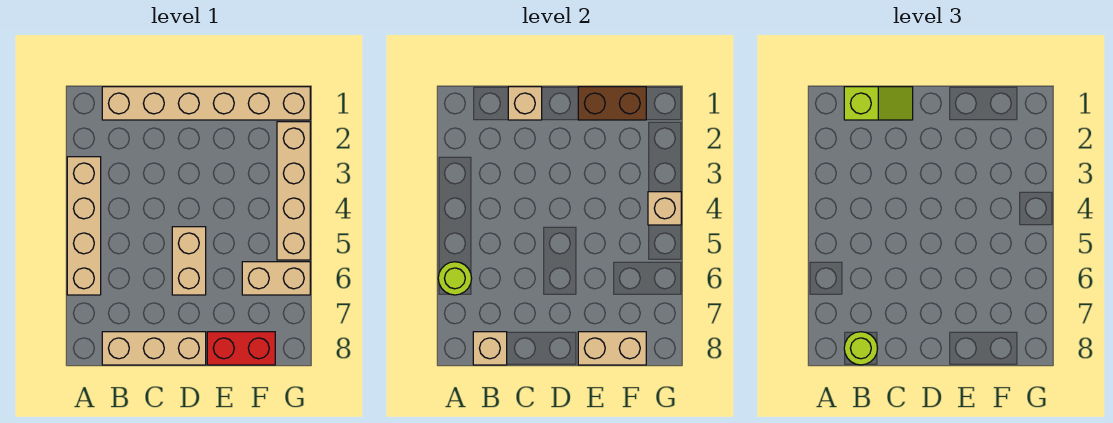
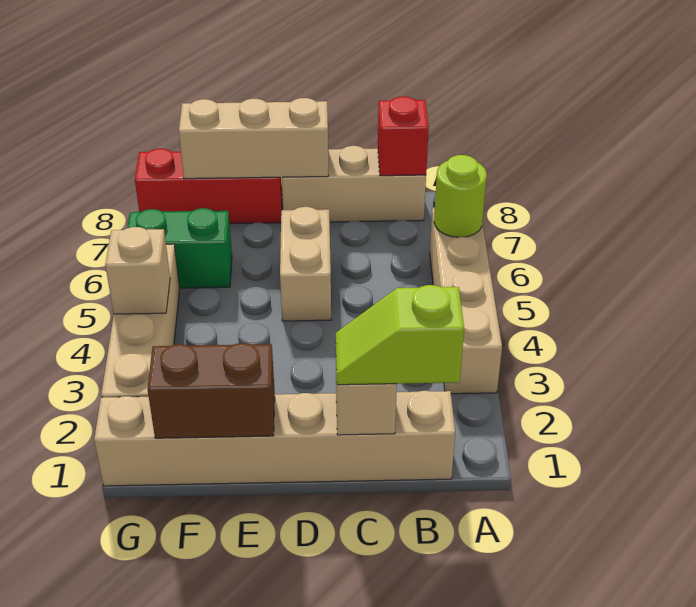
tan 1x1 brick [473,332,507,365] -> red 1x1 brick [378,97,429,176]
lime 1x1 round brick [844,332,878,365] -> none
red 1x2 brick [207,332,275,365] -> red 1x3 brick [135,149,282,224]
tan 1x2 brick [578,332,646,365] -> tan 1x3 brick [179,98,329,179]
tan 1x2 brick [242,262,310,295] -> green 1x2 brick [127,208,232,288]

